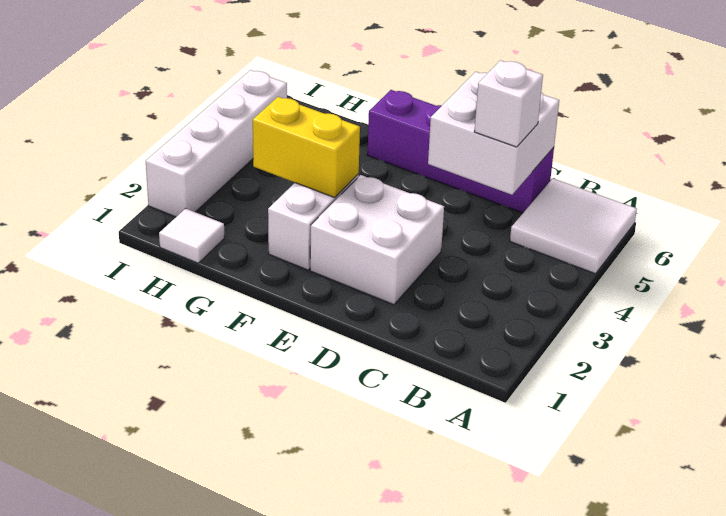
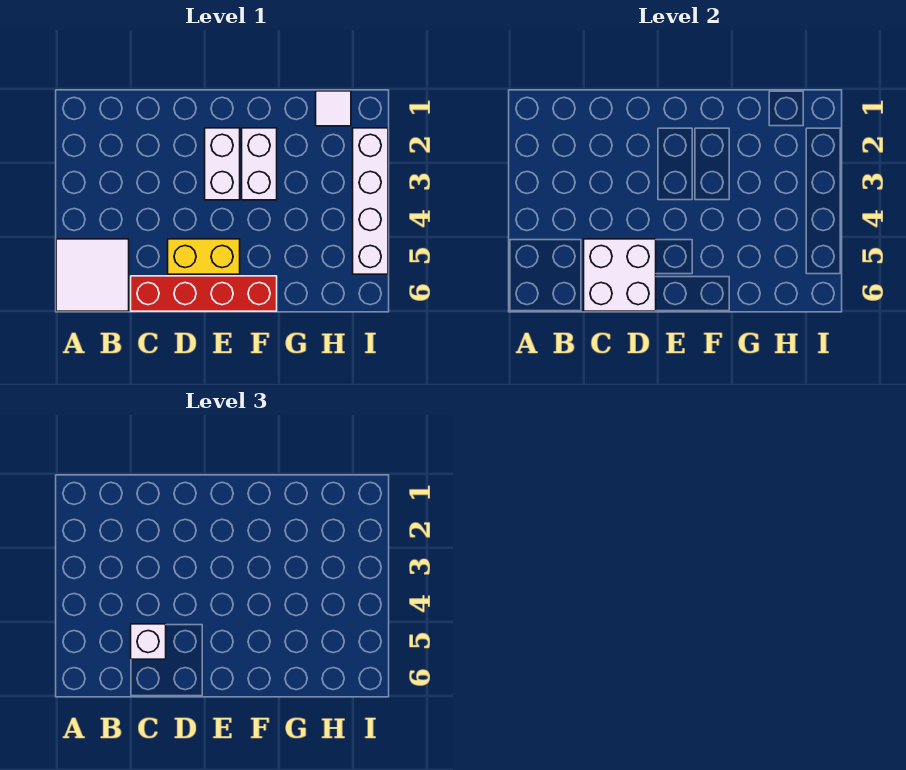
purple 1x4 brick [368,90,554,213] -> red 1x4 brick [131,276,277,311]
white 2x2 brick [310,175,444,305] -> white 1x2 brick [205,128,240,200]
yellow 1x2 brick [253,97,360,198] -> yellow 1x2 brick moved to [168,239,240,274]

